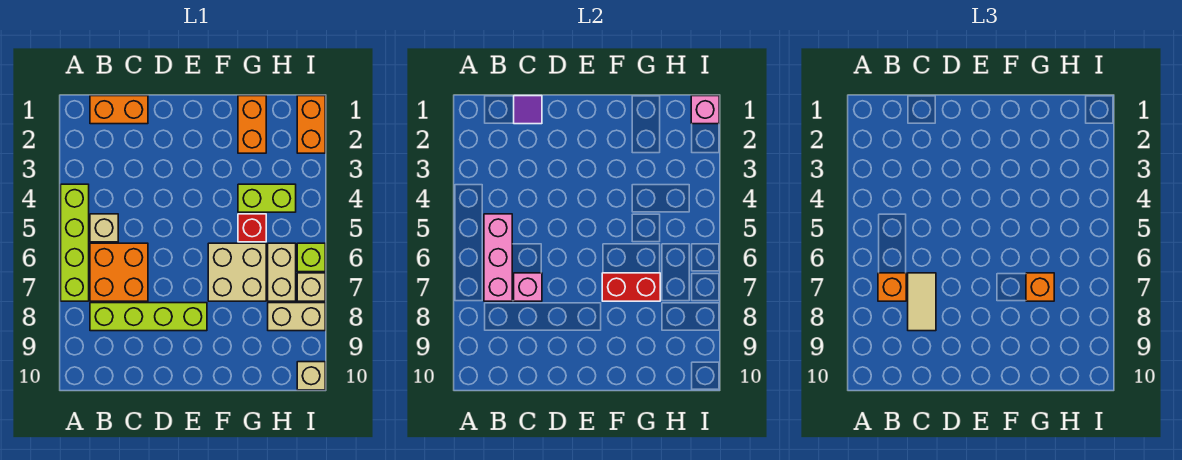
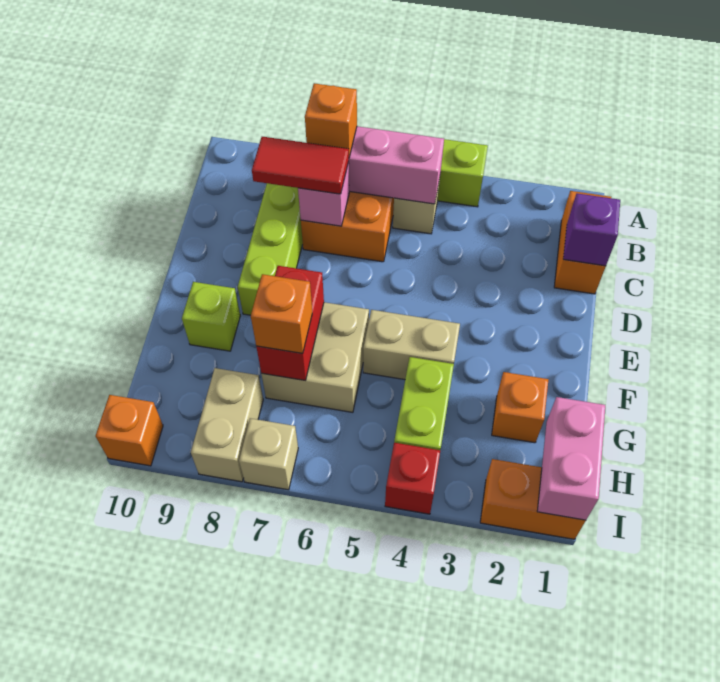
purple 1x1 tile [514,96,542,124] -> purple 1x1 brick [563,193,620,266]
tan 1x2 tile [908,273,936,331] -> red 1x2 tile [252,137,349,194]
orange 1x2 brick [238,96,266,153] -> orange 1x1 brick [492,372,549,443]
red 1x1 brick [238,214,266,242] -> red 1x1 brick moved to [385,443,440,514]
tan 1x2 brick [268,243,296,301] -> tan 1x2 brick moved to [363,310,460,380]
pink 1x1 brick [691,96,719,124] -> pink 1x2 brick [537,397,605,520]
lime 1x1 brick [297,243,325,272] -> lime 1x1 brick moved to [182,282,240,351]
tan 1x1 brick [297,362,325,390] -> orange 1x1 brick [96,395,163,466]

